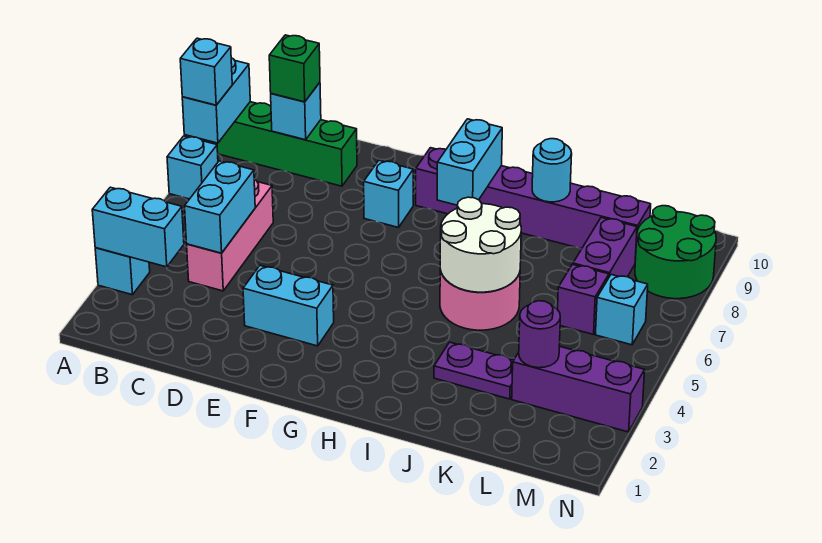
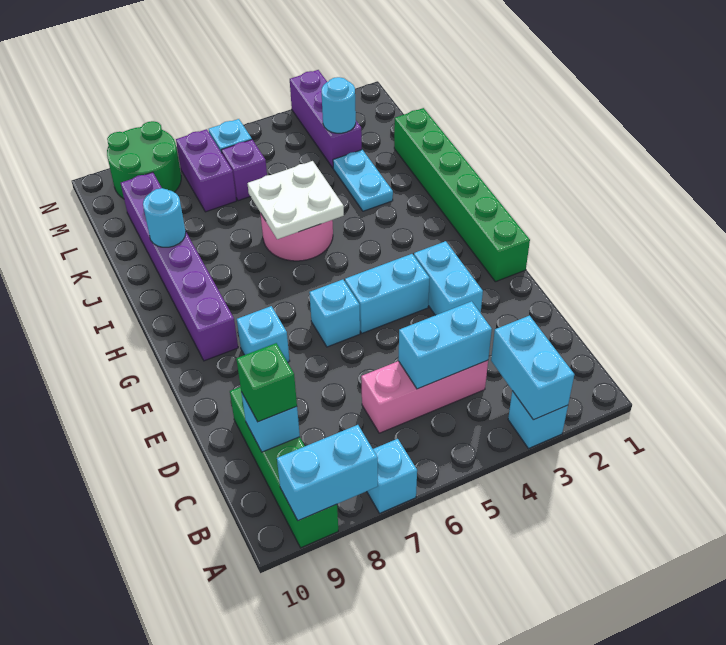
cyan 1x1 brick [180,38,232,105] -> cyan 1x1 brick moved to [309,280,360,347]
none -> green 1x6 brick [394,108,530,282]
cyan 1x2 brick [437,119,502,205] -> cyan 1x2 brick moved to [345,254,430,333]
white 2x2 round brick [440,197,521,292] -> white 2x2 plate [248,161,344,239]
purple 1x2 plate [434,342,514,399] -> cyan 1x2 plate [333,150,393,211]
purple 1x1 round brick [519,301,560,368] -> cyan 1x1 round brick [322,77,356,133]
purple 1x2 brick [573,218,637,277] -> purple 1x2 brick turned to [176,129,236,212]

